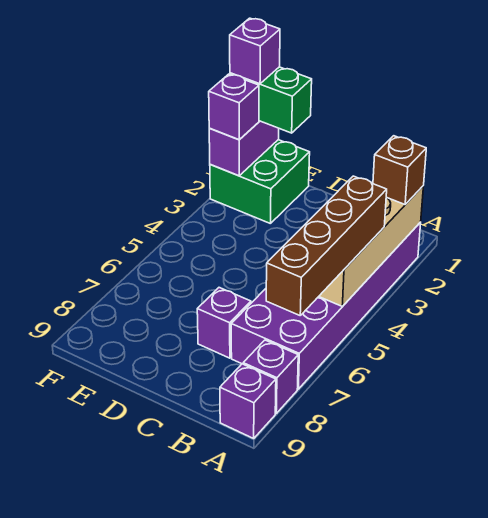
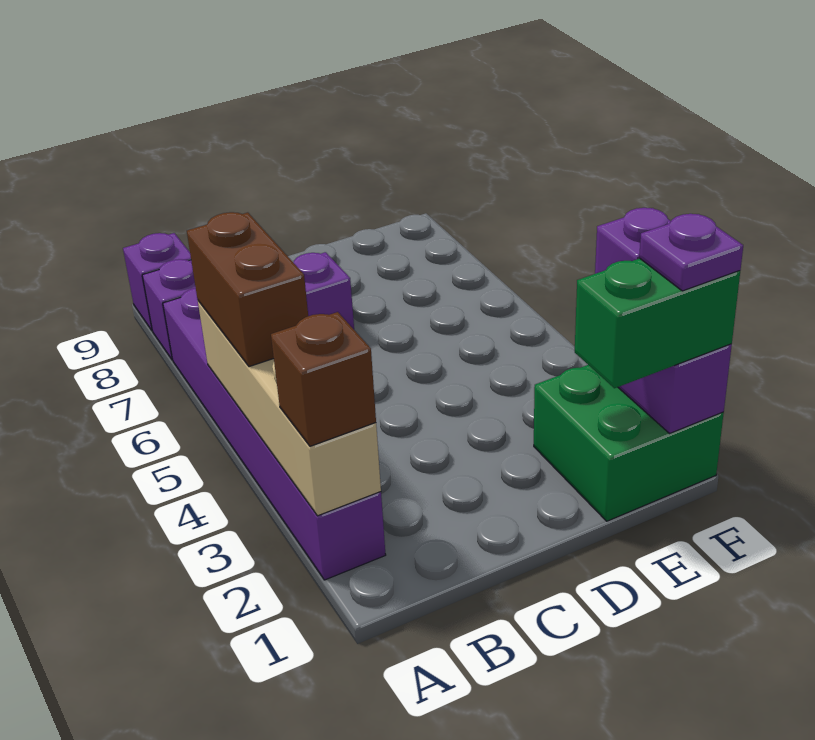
purple 2x6 brick [231,222,421,389] -> purple 1x6 brick [163,288,386,580]
brown 1x4 brick [266,176,387,315] -> brown 1x2 brick [187,212,308,367]
purple 1x1 brick [230,18,280,84] -> purple 1x1 plate [639,214,743,291]

